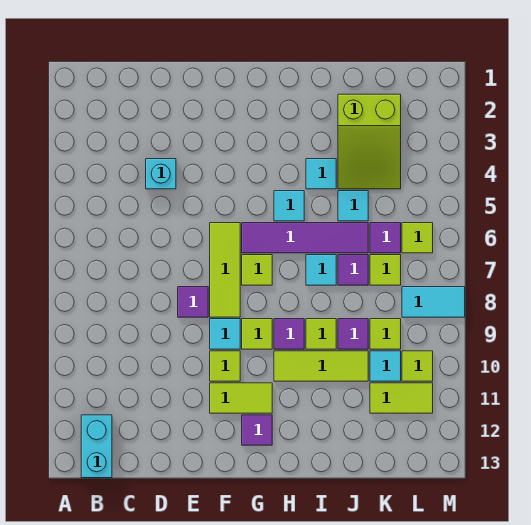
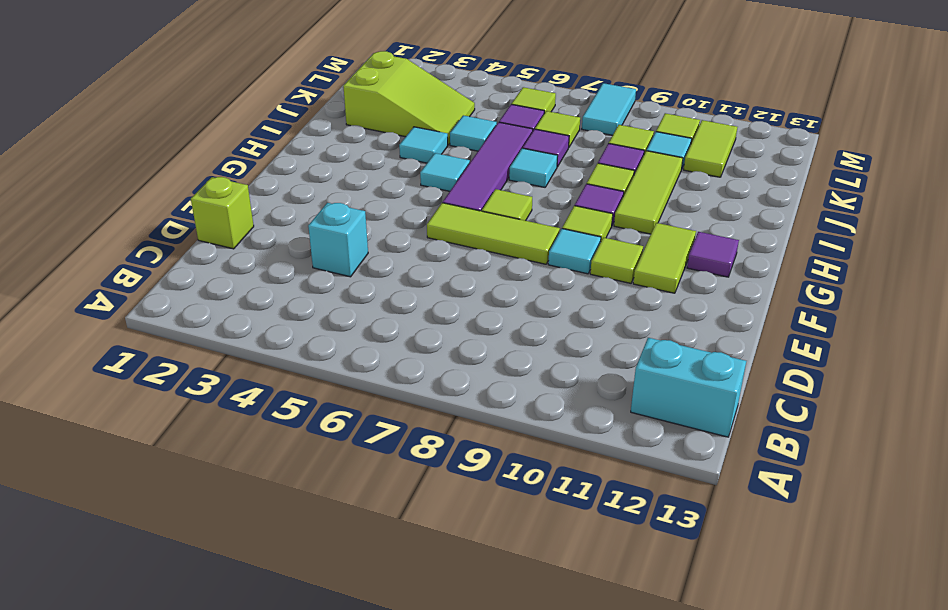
none -> lime 1x1 brick [191,177,254,249]
purple 1x1 tile [178,287,208,317] -> none

